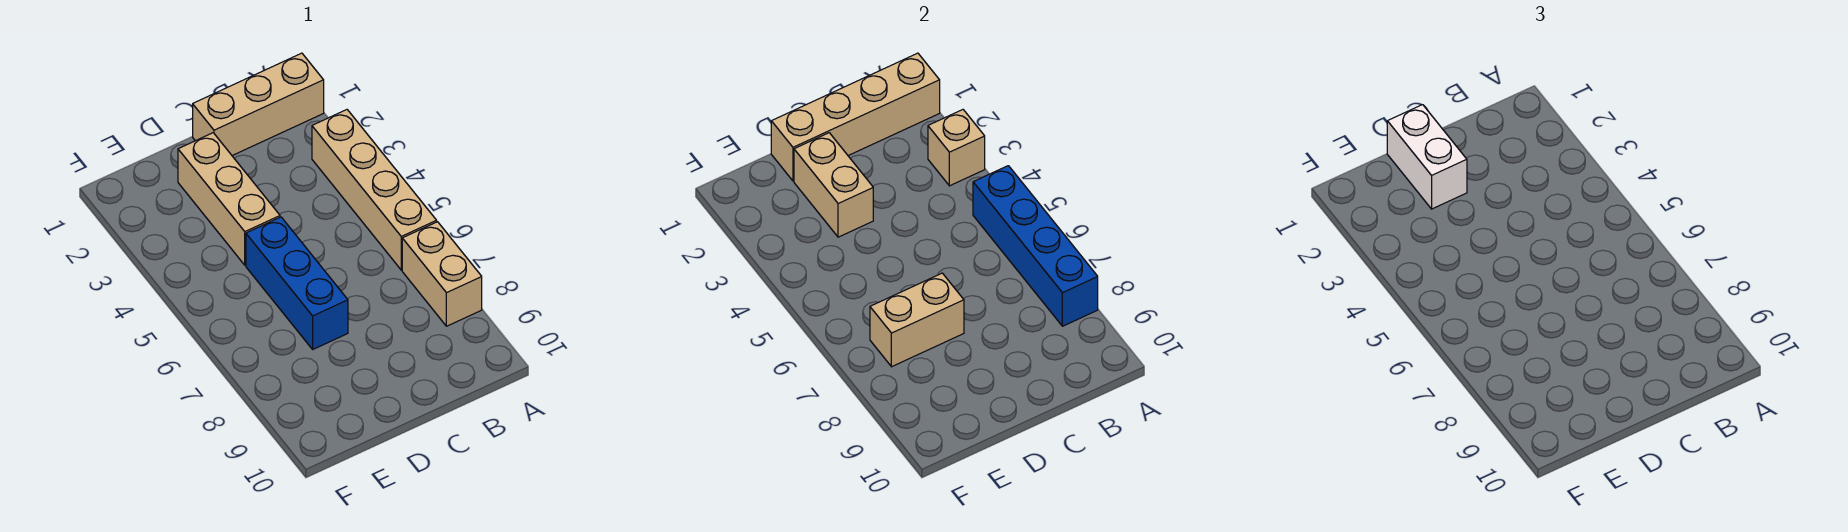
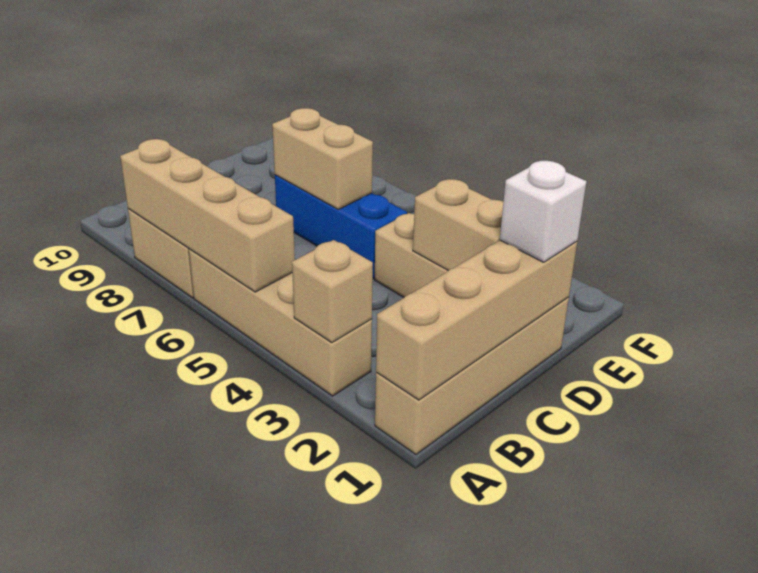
tan 1x3 brick [193,53,324,156] -> tan 1x4 brick [375,297,569,454]
blue 1x4 brick [973,166,1098,326] -> tan 1x4 brick [120,139,295,292]
white 1x2 brick [1387,105,1467,209] -> white 1x1 brick [500,161,586,262]
tan 1x2 brick [870,273,964,367] -> tan 1x2 brick turned to [272,108,373,209]

